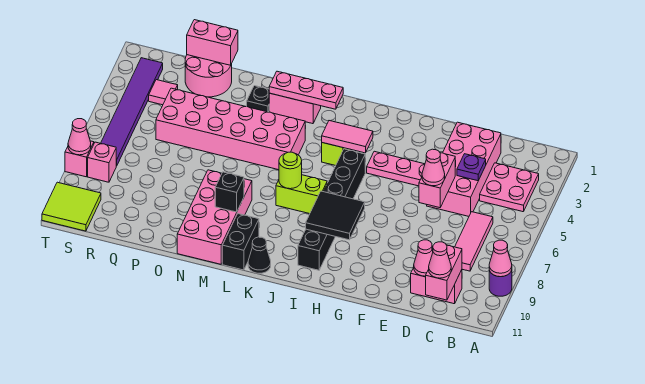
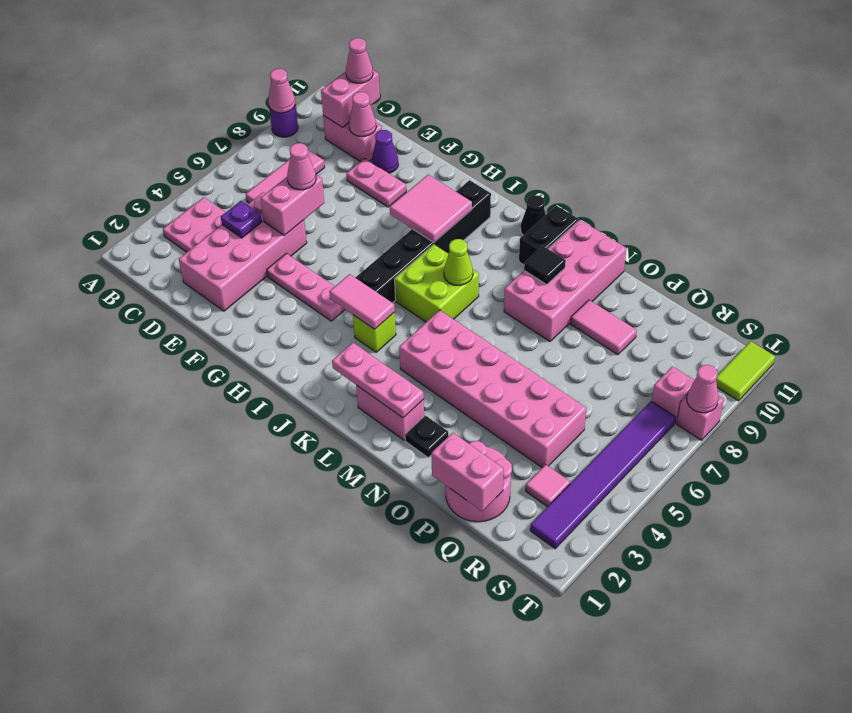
none -> pink 1x2 plate [347,159,406,207]
none -> purple 1x1 cone [372,130,398,173]
black 2x2 tile [306,191,365,240] -> pink 2x2 tile [390,175,472,242]
lime 1x2 brick [276,175,327,214] -> lime 2x2 brick [395,245,479,322]
lime 1x1 round brick [279,152,302,189] -> lime 1x1 cone [444,239,473,285]
black 1x1 brick [215,172,244,212] -> black 1x1 tile [524,246,566,285]
none -> pink 1x2 tile [570,300,637,355]
lime 2x2 tile [42,182,101,231] -> lime 1x2 tile [716,341,775,401]

